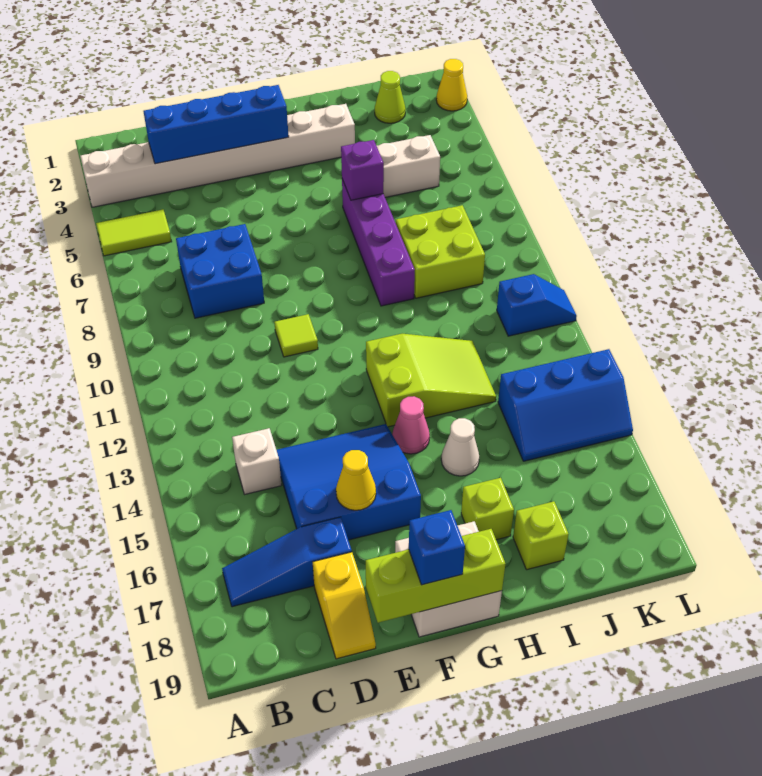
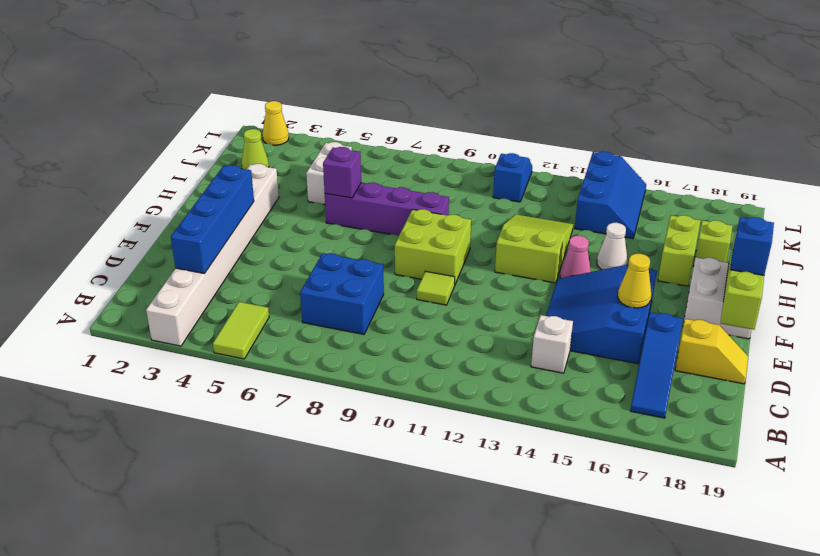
lime 1x1 brick [461,478,514,540] -> lime 1x2 brick [658,215,701,286]
lime 2x2 brick [396,205,485,298] -> lime 2x2 brick moved to [395,209,471,284]

